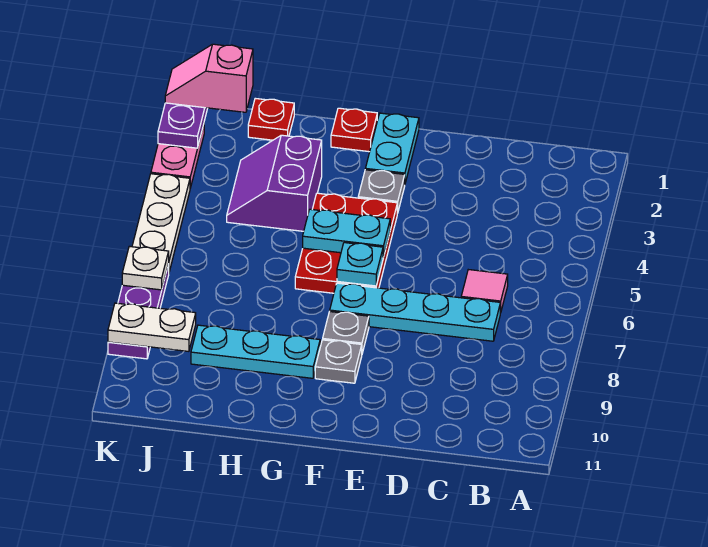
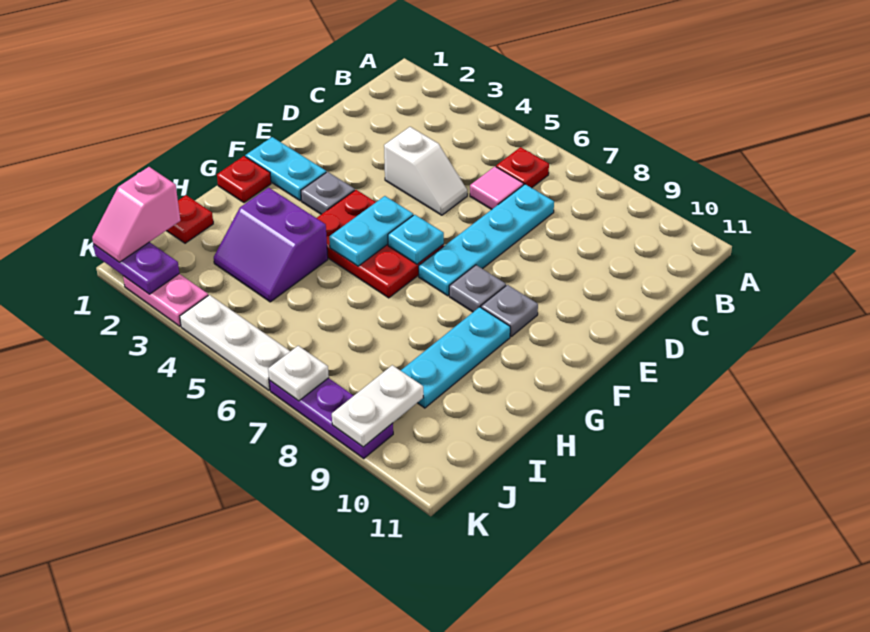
none -> red 1x1 plate [496,147,549,188]
none -> white 1x2 slope [384,127,467,215]

